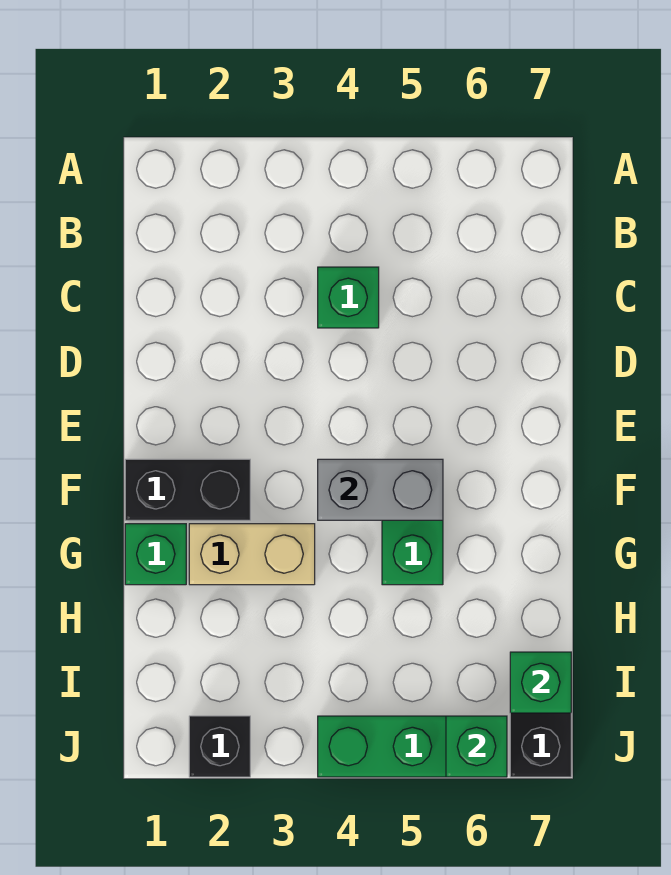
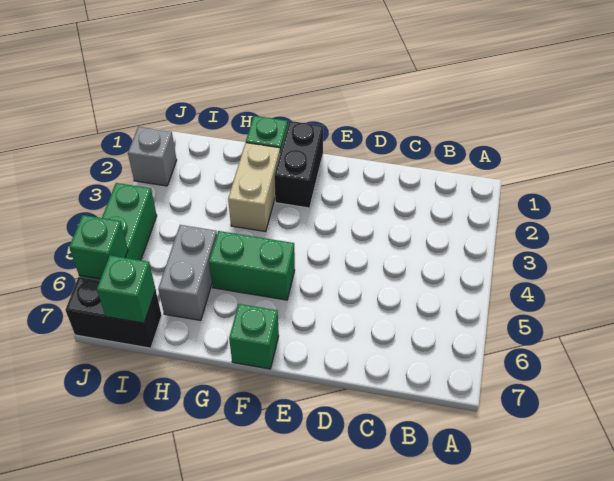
green 1x1 brick [318,267,379,328] -> green 1x1 brick moved to [229,304,279,369]
grey 1x2 brick [318,459,443,520] -> grey 1x2 brick moved to [158,225,217,320]
black 1x1 brick [189,716,250,777] -> grey 1x1 brick [128,127,177,186]

